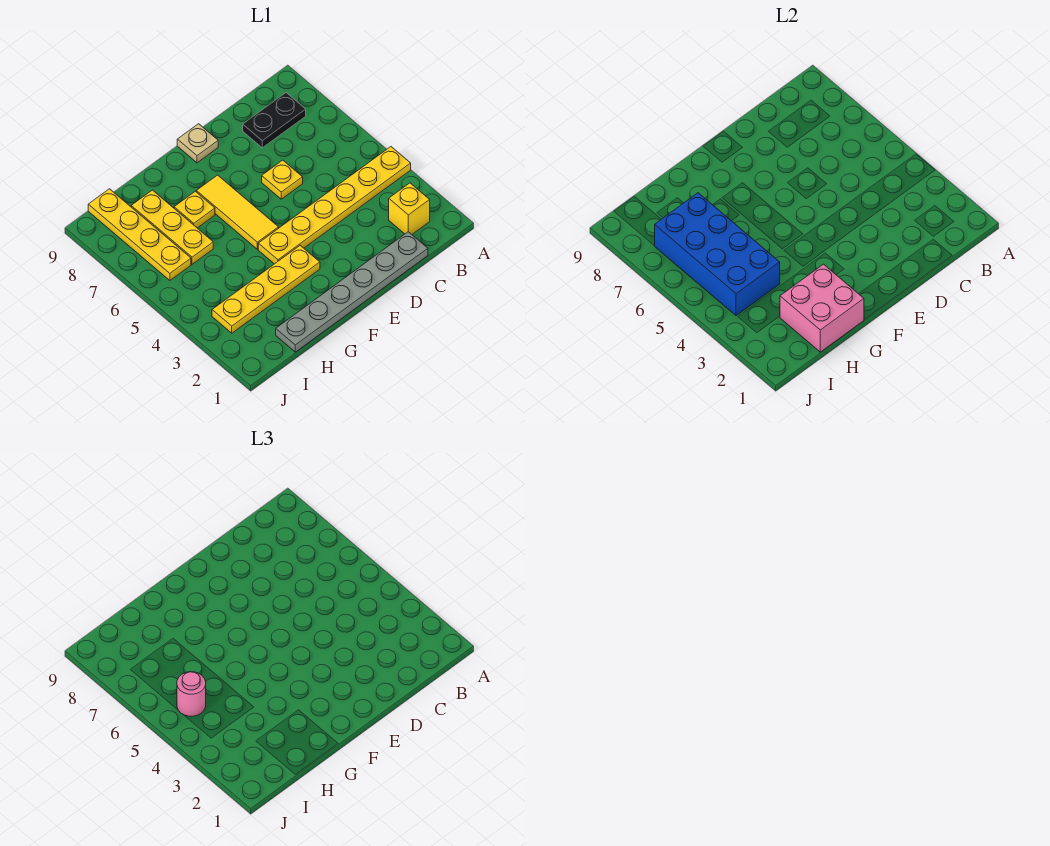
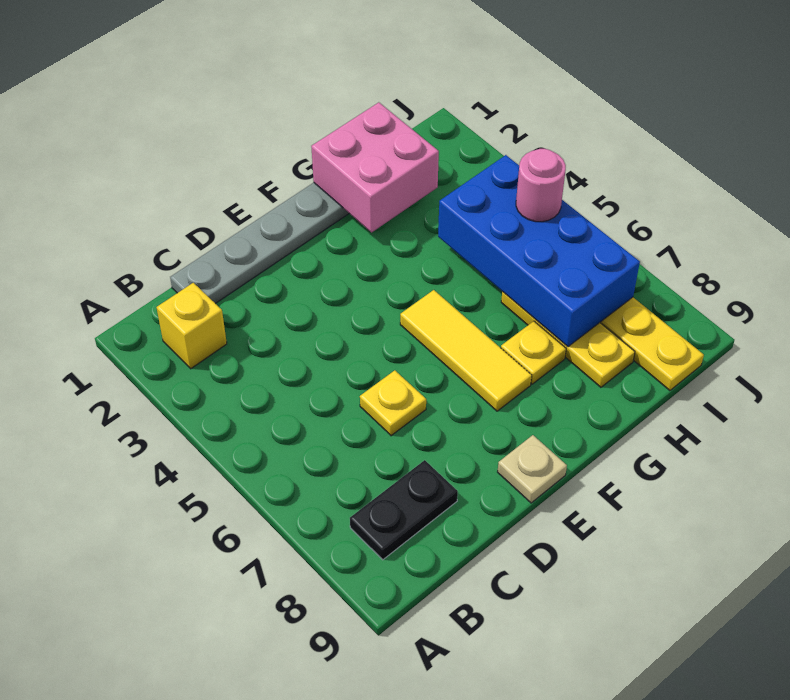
yellow 1x6 plate [258,147,411,264] -> none
yellow 1x4 plate [212,245,320,333] -> none

